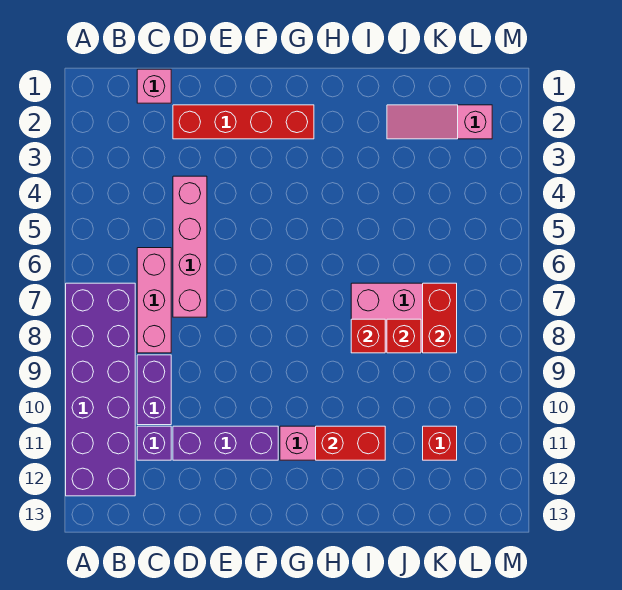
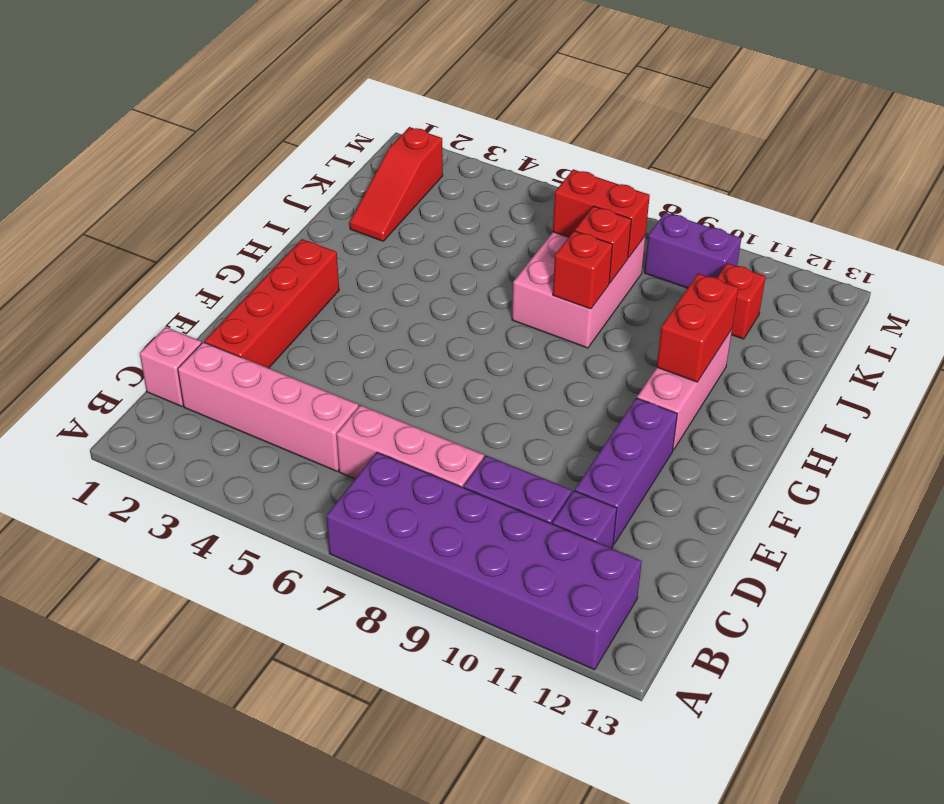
pink 1x4 brick [173,176,207,317] -> pink 1x4 brick moved to [178,342,358,471]
pink 1x3 slope [387,105,492,139] -> red 1x3 slope [350,127,443,241]
none -> purple 1x2 brick [644,212,741,288]

